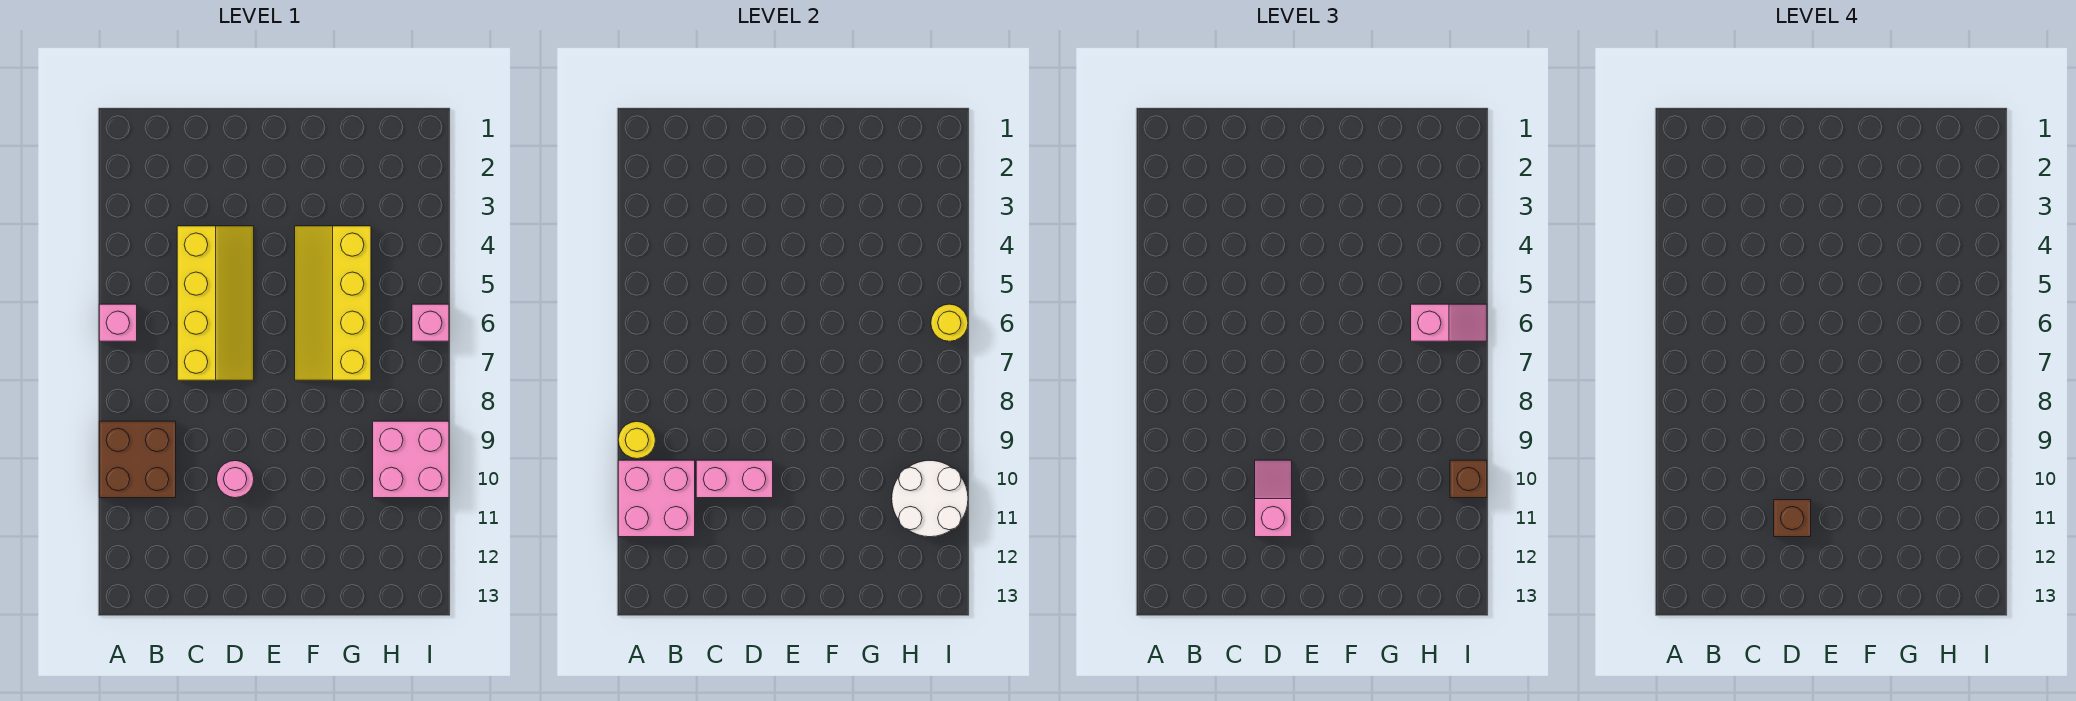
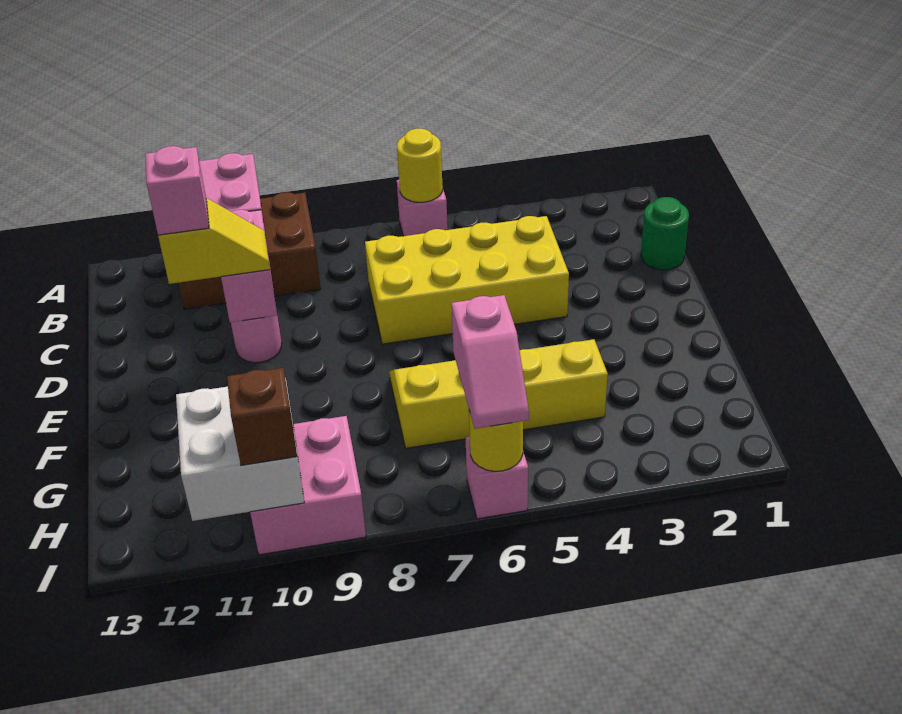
brown 2x2 brick [99,421,176,498] -> brown 2x3 brick [179,192,321,309]
yellow 1x1 round brick [618,421,655,459] -> yellow 1x1 round brick moved to [397,129,443,202]
none -> green 1x1 round brick [641,197,689,270]
yellow 2x4 slope [177,226,254,380] -> yellow 2x4 brick [365,216,569,344]
pink 1x2 slope [1255,460,1292,537] -> yellow 1x2 slope [158,198,270,284]
brown 1x1 brick [1774,500,1811,537] -> pink 1x1 brick [145,146,209,235]
white 2x2 round brick [892,461,968,537] -> white 2x2 brick [176,378,304,521]

